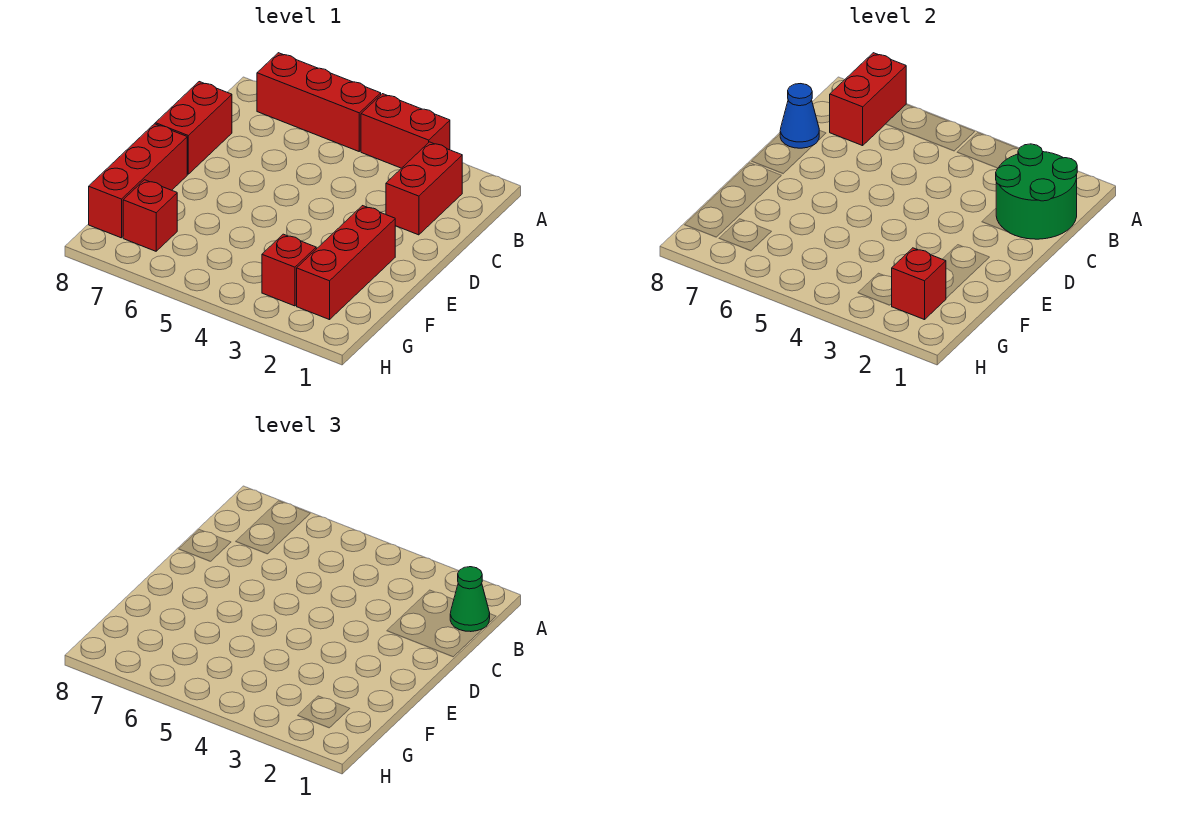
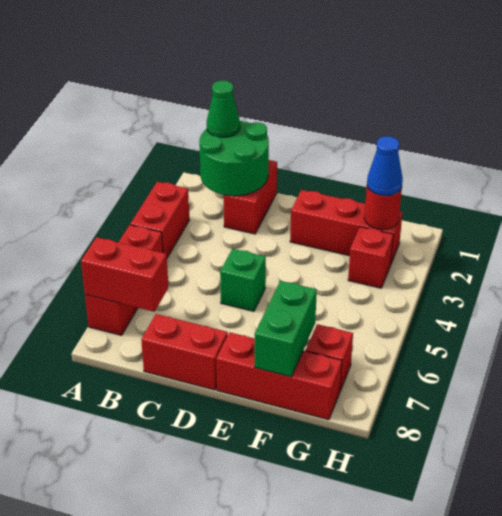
red 1x2 brick [386,142,462,235] -> red 1x2 brick turned to [224,160,277,234]
blue 1x1 cone [780,84,819,148] -> blue 1x1 cone moved to [367,136,403,196]
none -> green 1x1 brick [220,249,266,311]
none -> green 1x2 brick [255,281,317,377]
red 1x1 brick [892,248,946,320] -> red 1x1 round brick [364,187,402,230]

